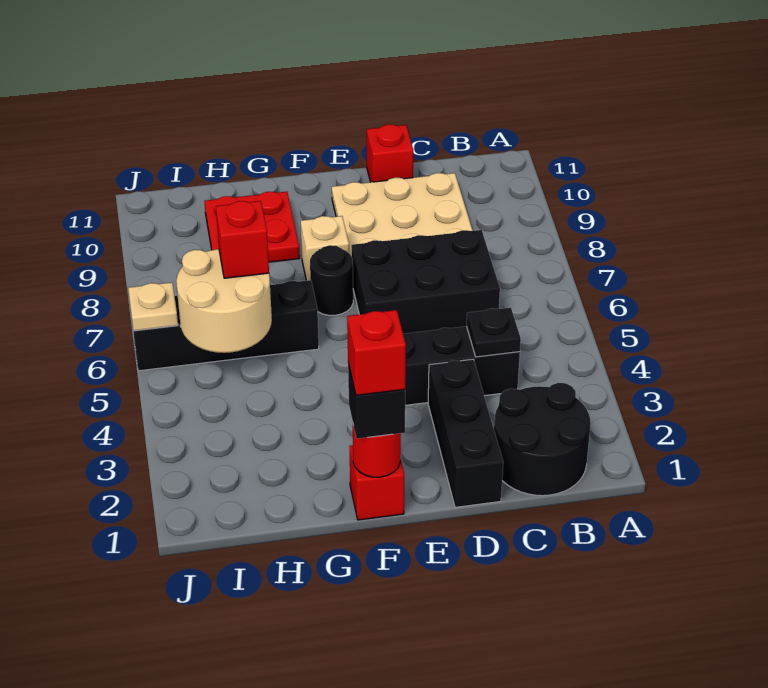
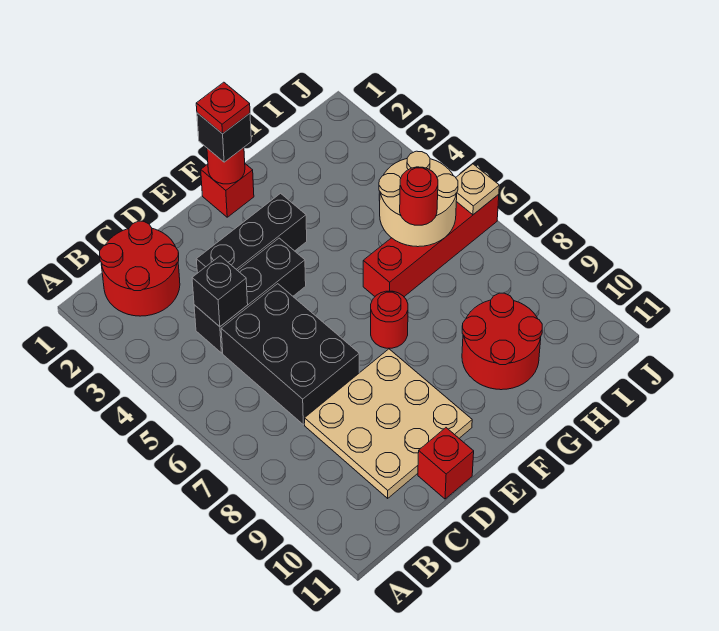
black 2x2 round brick [494,383,591,496] -> red 2x2 round brick [100,221,180,316]
black 1x1 plate [467,308,521,357] -> black 1x1 brick [192,256,248,327]
black 2x3 brick [351,230,500,334] -> black 2x3 brick turned to [221,284,359,425]
black 1x3 brick [428,359,503,507] -> black 1x3 brick turned to [196,193,307,273]
red 1x1 brick [347,310,406,395] -> red 1x1 plate [196,82,250,134]
black 1x1 round brick [310,245,353,315] -> red 1x1 round brick [371,291,408,348]
tan 1x1 brick [301,216,349,281] -> none
black 1x4 brick [133,280,319,371] -> red 1x4 brick [363,195,499,297]
red 2x2 plate [205,192,300,262] -> red 2x2 round brick [462,293,542,390]
red 1x1 brick [216,201,269,278] -> red 1x1 round brick [400,167,438,225]

